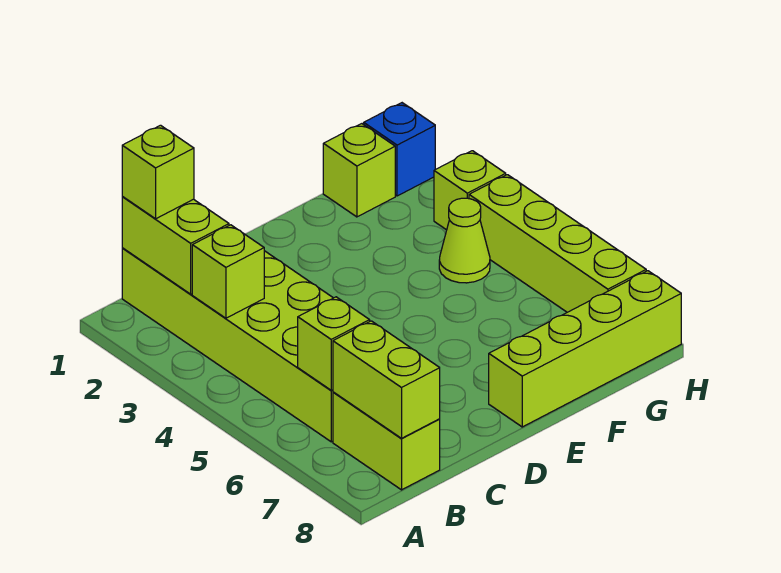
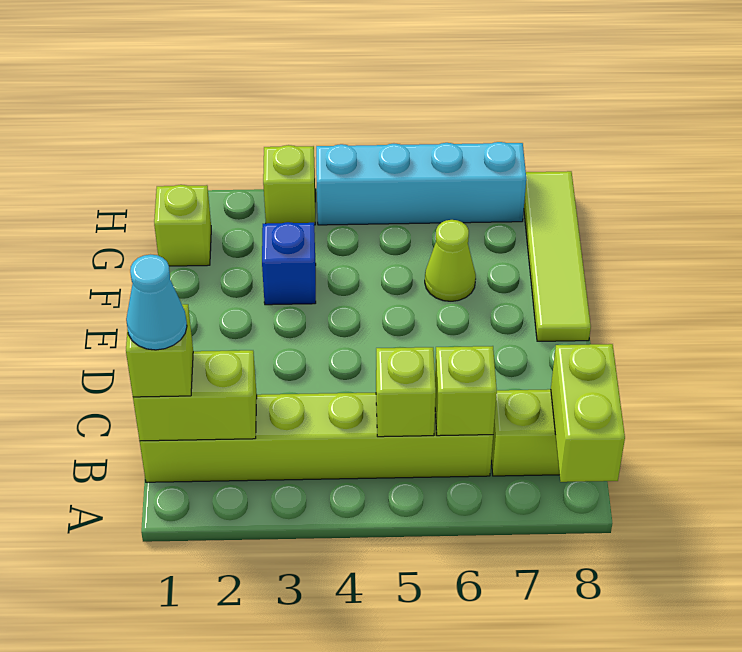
lime 2x6 brick [122,248,333,442] -> lime 1x6 brick [140,393,493,482]
none -> cyan 1x1 cone [126,255,187,350]
lime 1x1 brick [192,225,264,318] -> lime 1x1 brick moved to [376,347,436,437]
lime 1x2 brick [333,321,440,438] -> lime 1x2 brick turned to [551,344,625,482]
lime 1x4 brick [489,271,681,427] -> lime 1x4 tile [524,171,591,341]
lime 1x1 cone [439,198,490,283] -> lime 1x1 cone moved to [425,220,476,301]
blue 1x1 brick [364,103,435,196] -> blue 1x1 brick moved to [262,222,316,305]
lime 1x4 brick [469,175,646,312] -> cyan 1x4 brick [316,142,526,225]

